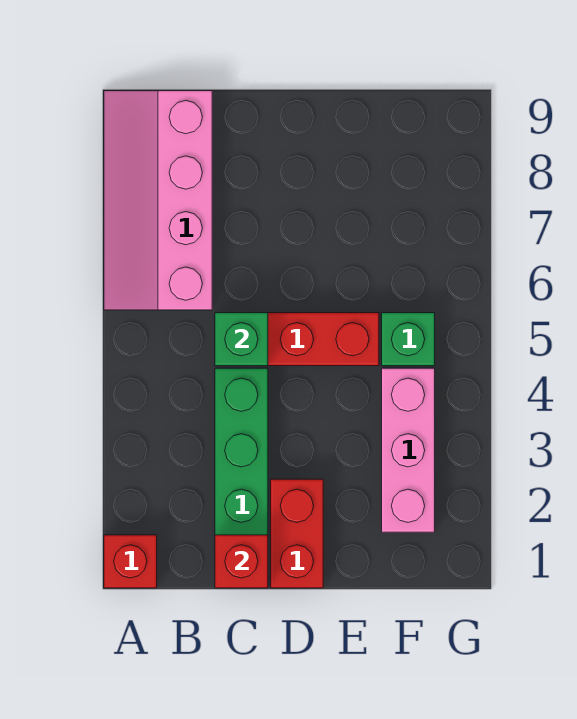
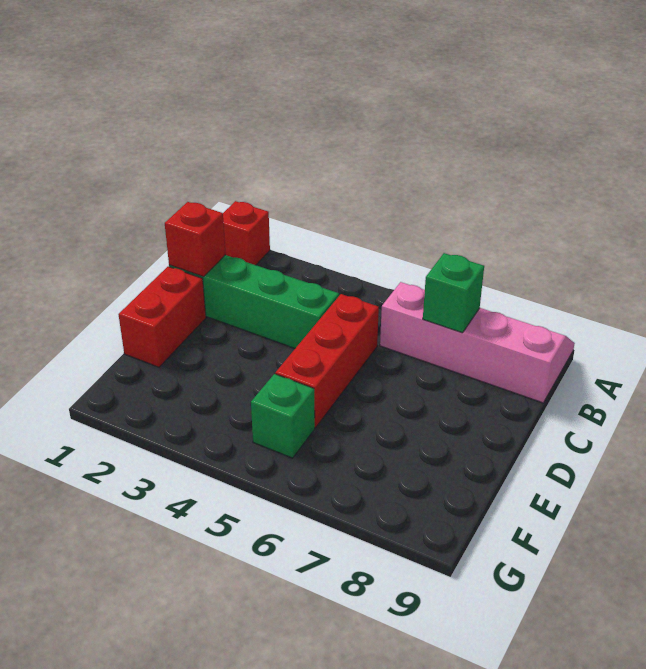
green 1x1 brick [215,313,268,366] -> green 1x1 brick moved to [423,253,484,333]
red 1x2 brick [271,479,323,588] -> red 1x2 brick turned to [118,267,206,367]
pink 1x3 brick [382,368,435,532] -> none

